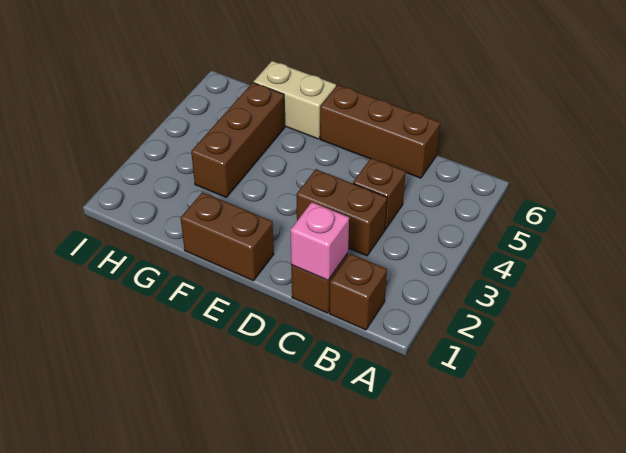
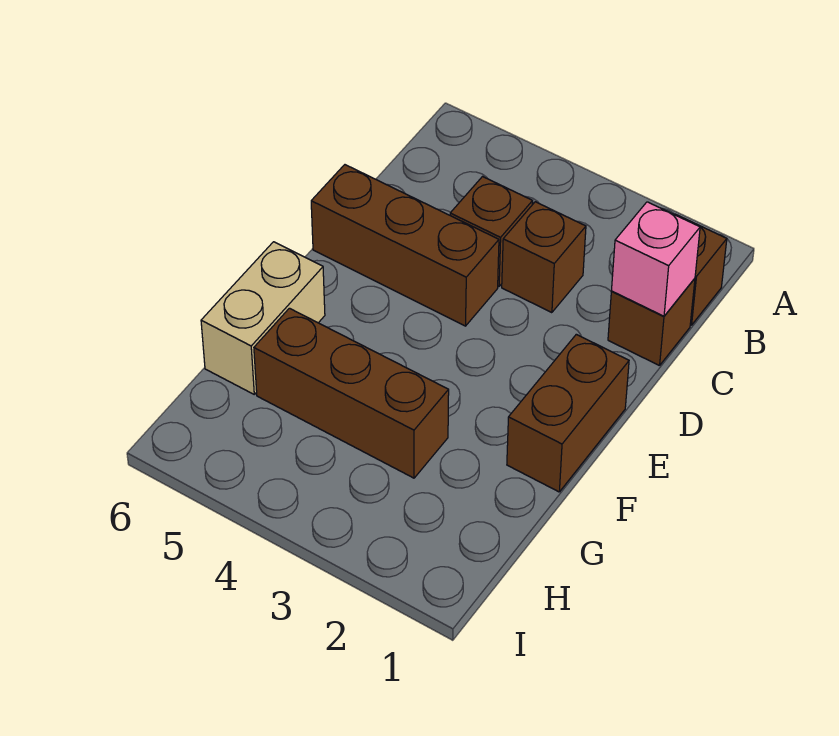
brown 1x2 brick [296,169,387,256] -> brown 1x1 brick [502,202,586,313]
brown 1x3 brick [320,85,440,178] -> brown 1x3 brick turned to [311,165,499,326]

